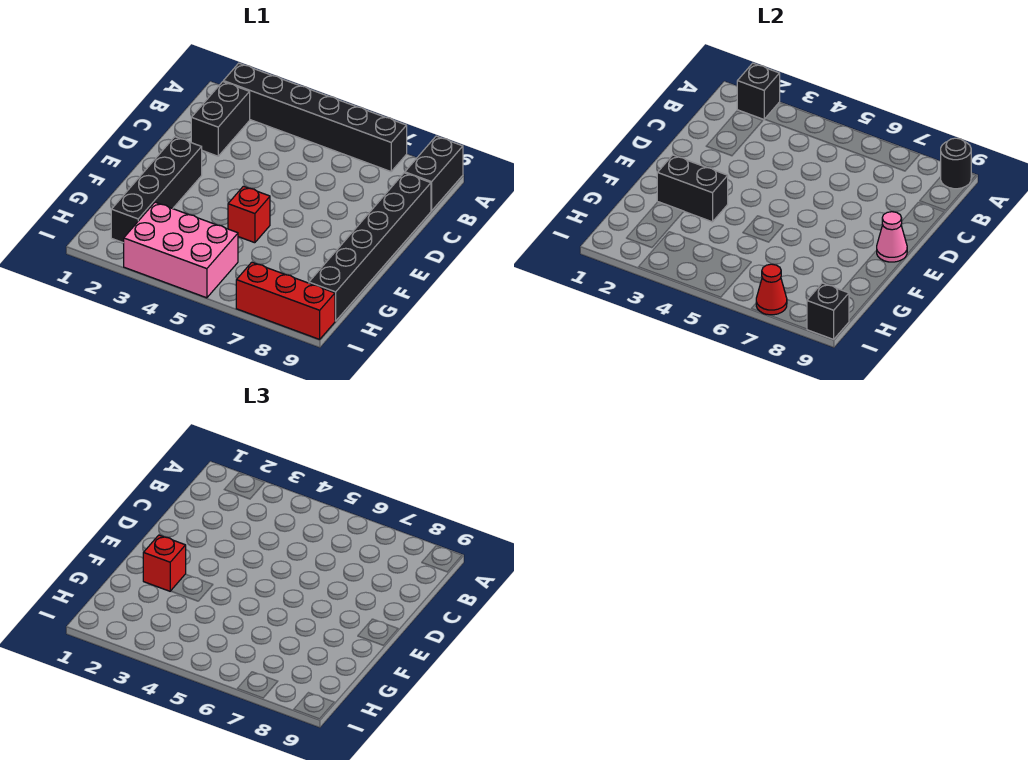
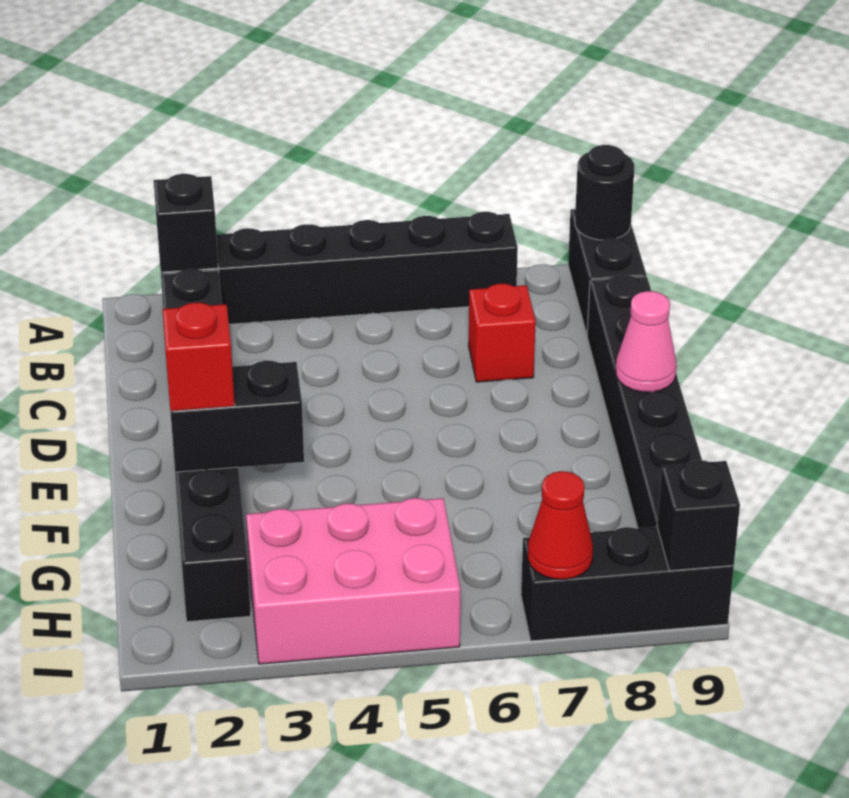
red 1x1 brick [228,186,270,243] -> red 1x1 brick moved to [469,284,536,382]
red 1x3 brick [236,262,335,339] -> black 1x3 brick [521,527,734,641]

